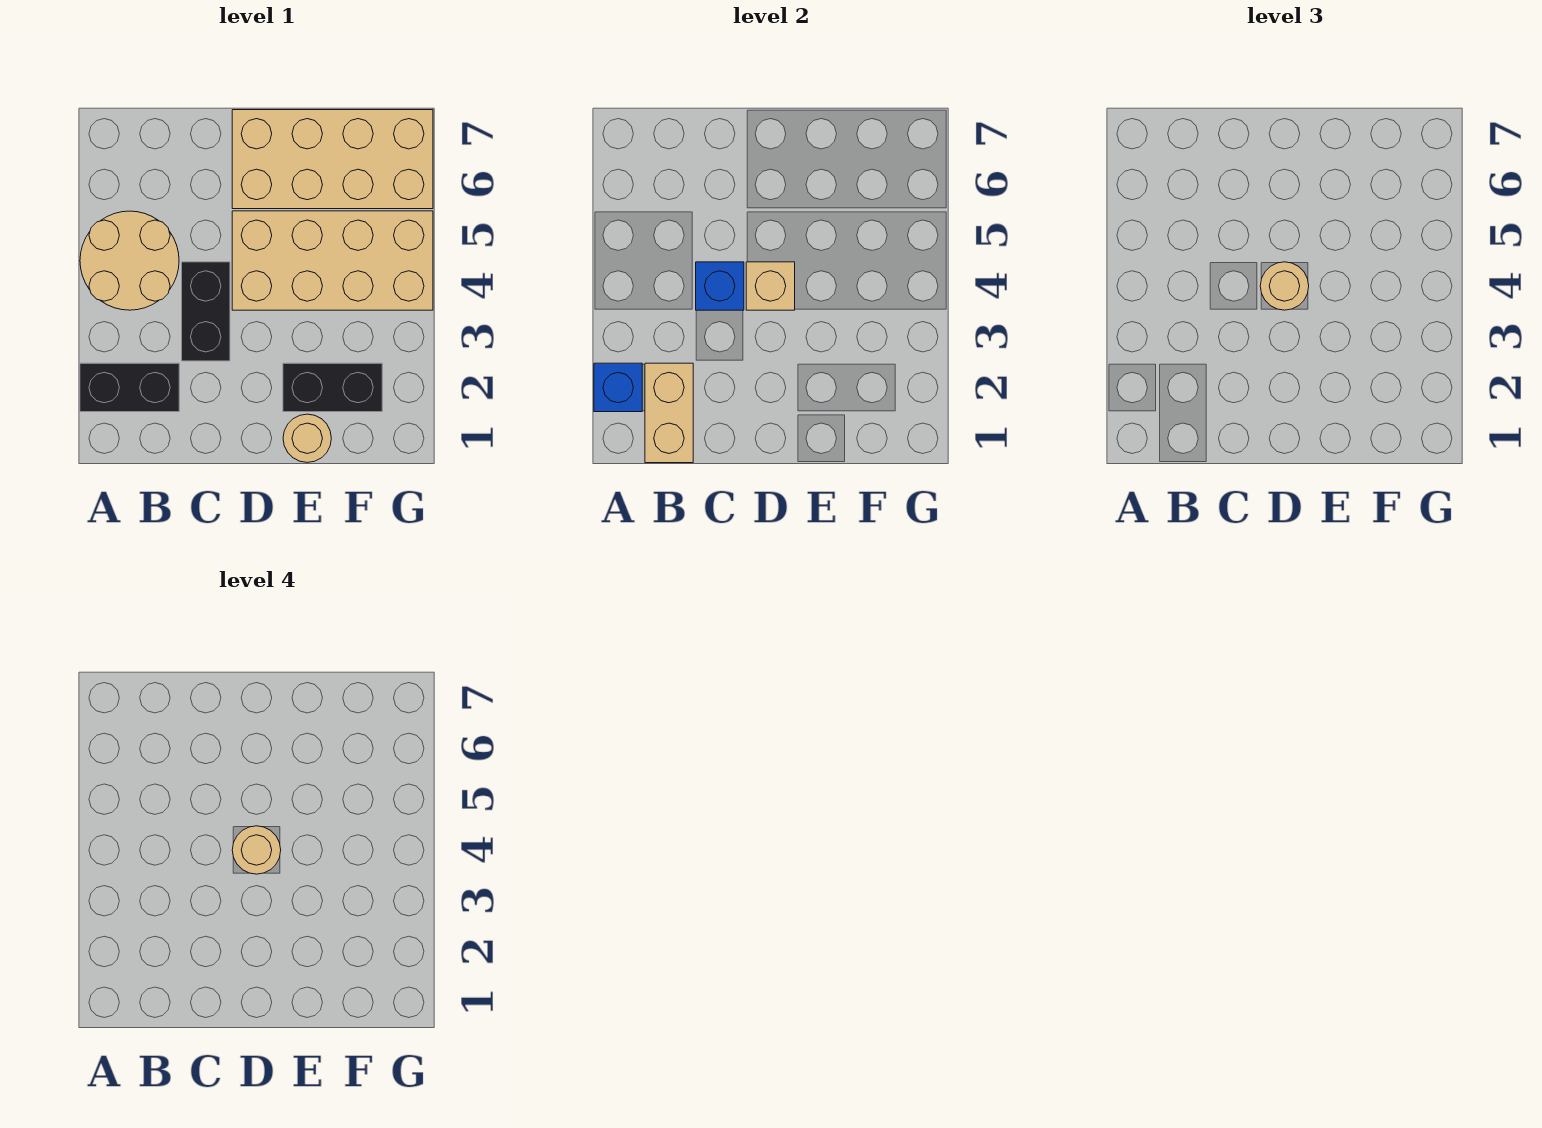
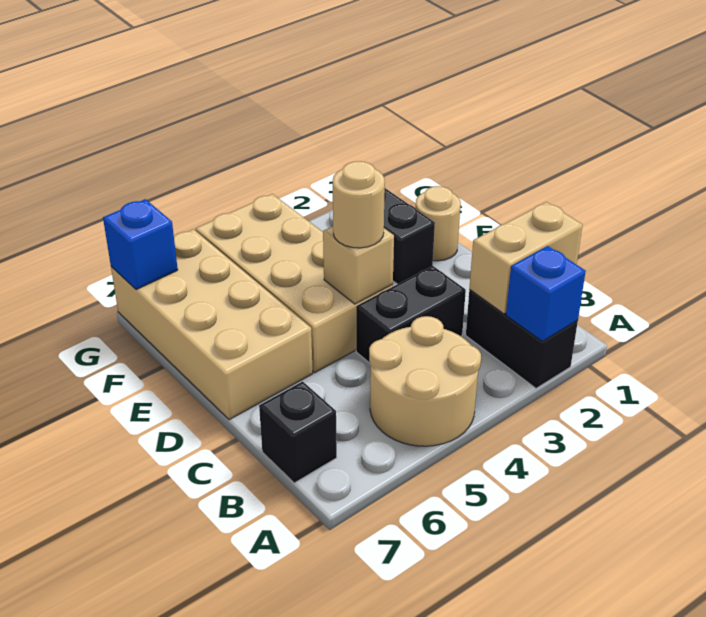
none -> black 1x1 brick [259,381,337,483]
blue 1x1 brick [696,262,744,310] -> blue 1x1 brick moved to [103,199,178,290]
tan 1x1 round brick [232,826,281,874] -> none

